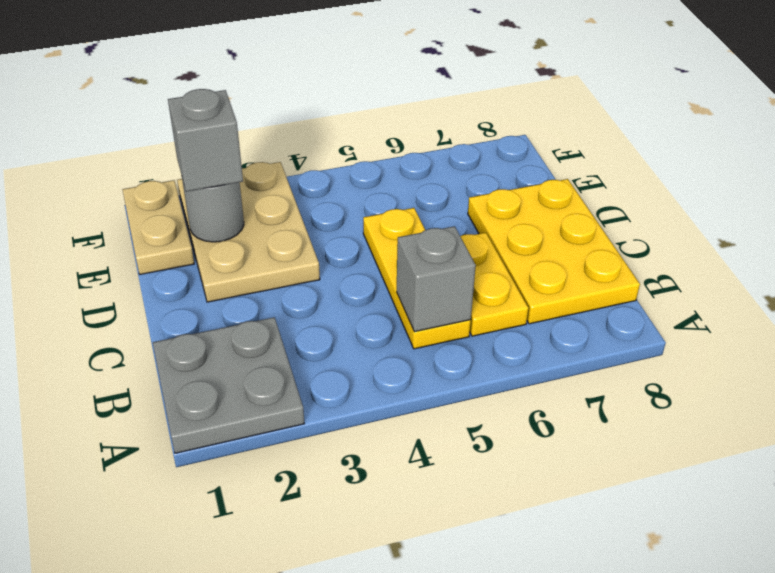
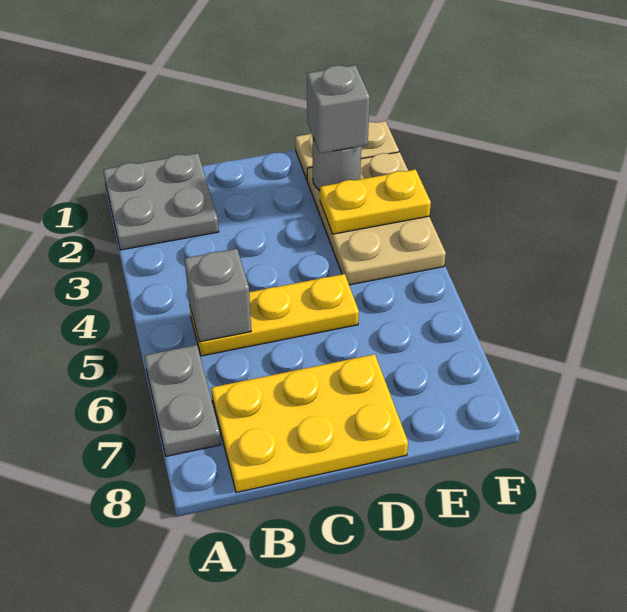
none -> grey 1x2 plate [144,345,221,456]
yellow 1x2 plate [460,233,528,336] -> yellow 1x2 plate moved to [320,169,431,234]
tan 2x3 plate [177,162,320,302] -> tan 2x3 plate turned to [307,152,446,285]

